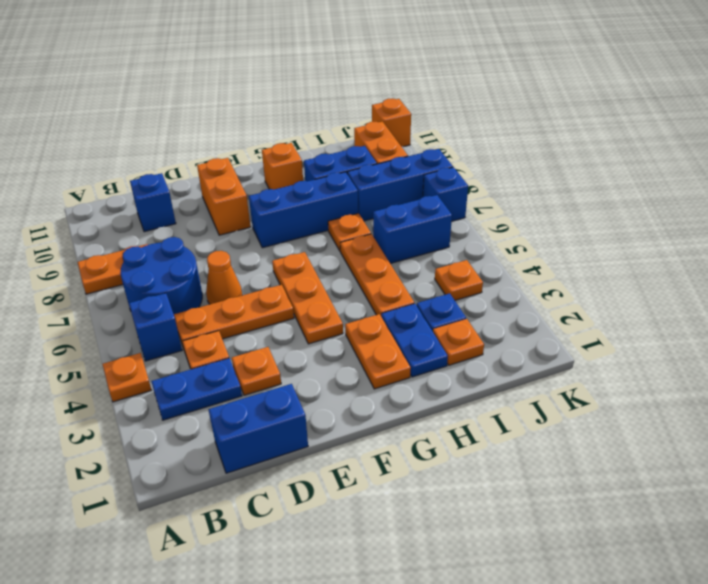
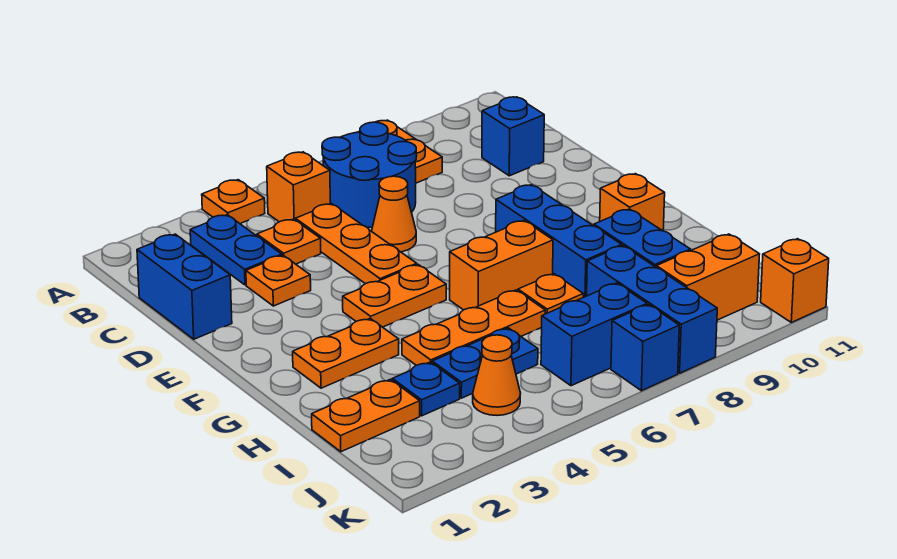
blue 1x1 brick [129,293,182,361] -> orange 1x1 brick [267,152,330,222]
orange 1x2 brick [197,158,251,235] -> orange 1x2 brick moved to [450,221,553,310]
orange 1x3 plate [272,252,343,344] -> orange 1x2 plate [343,265,446,327]
blue 1x2 plate [381,304,448,377] -> blue 1x2 plate moved to [432,328,538,398]
orange 1x1 plate [433,319,484,365] -> orange 1x2 plate [312,379,420,452]
blue 1x2 brick [373,195,452,263] -> blue 1x2 brick turned to [541,283,647,386]
orange 1x1 plate [435,260,483,300] -> orange 1x1 cone [473,335,521,416]

